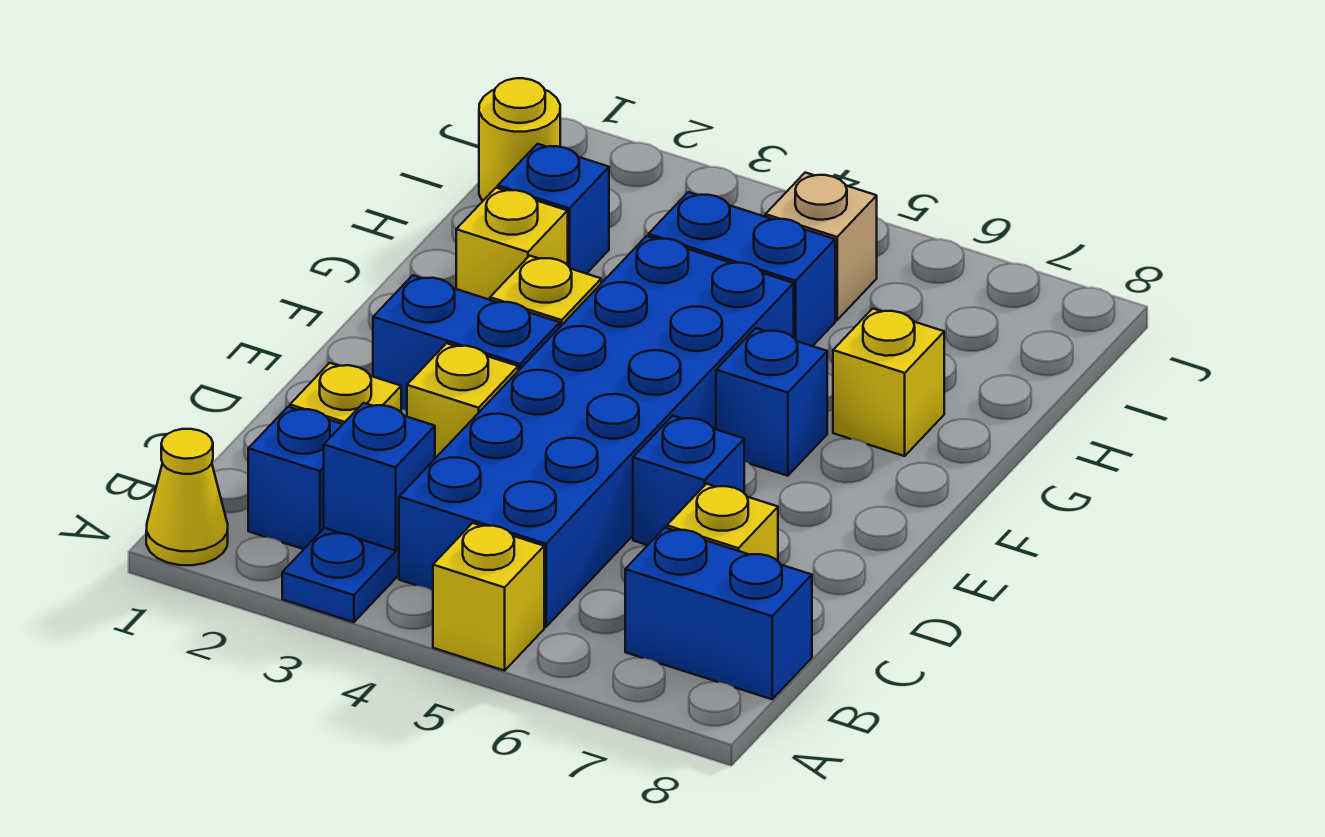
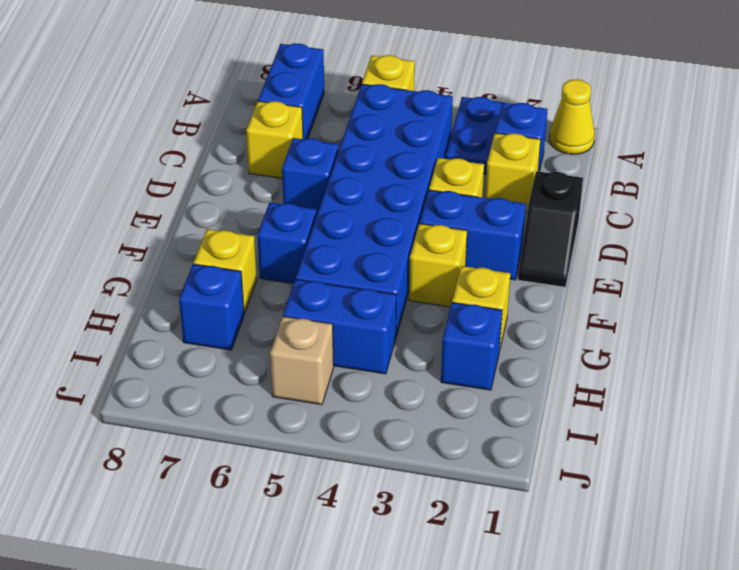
blue 1x1 brick [324,403,435,551] -> blue 1x1 brick moved to [179,264,244,350]
blue 1x2 brick [625,528,812,699] -> blue 1x2 brick turned to [258,43,324,139]
none -> black 1x2 slope [518,171,583,287]
yellow 1x1 round brick [479,78,560,201] -> none

